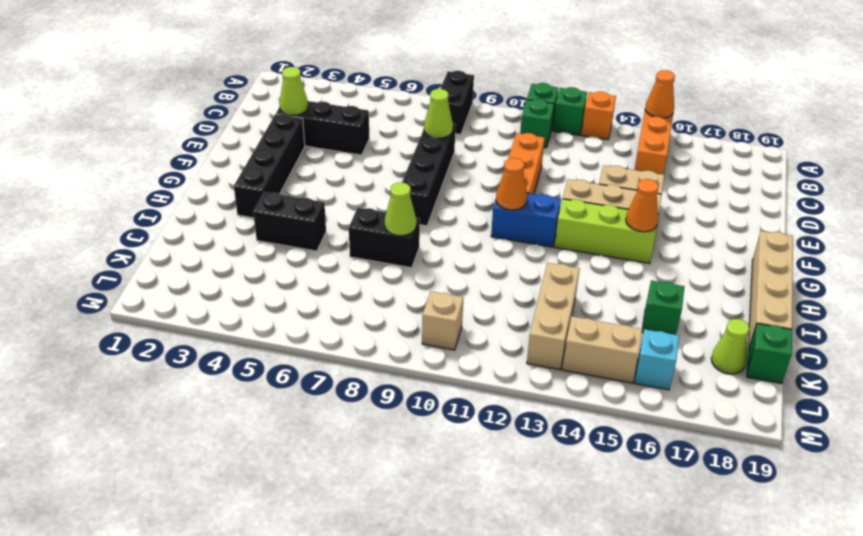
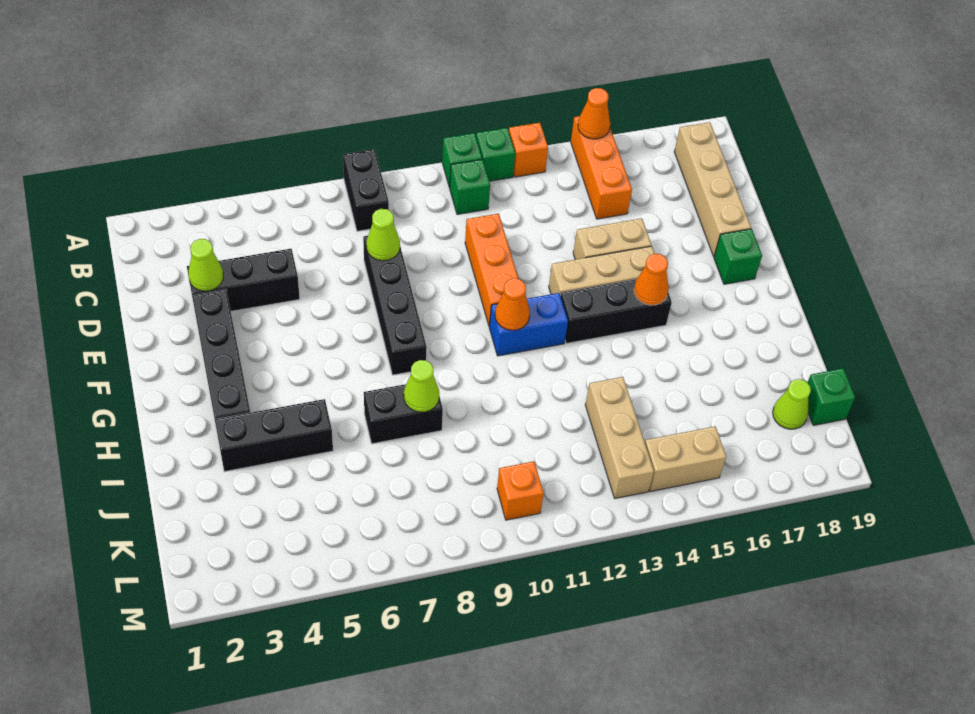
lime 1x3 brick [555,199,659,264] -> black 1x3 brick [560,279,672,343]
tan 1x4 brick [748,231,793,351] -> tan 1x4 brick moved to [674,122,751,256]
black 1x2 brick [253,192,326,251] -> black 1x3 brick [215,399,333,472]
green 1x1 brick [642,280,685,335] -> green 1x1 brick moved to [714,229,762,284]
tan 1x1 brick [422,291,464,350] -> orange 1x1 brick [497,461,544,520]
cyan 1x1 brick [635,329,679,390] -> none

